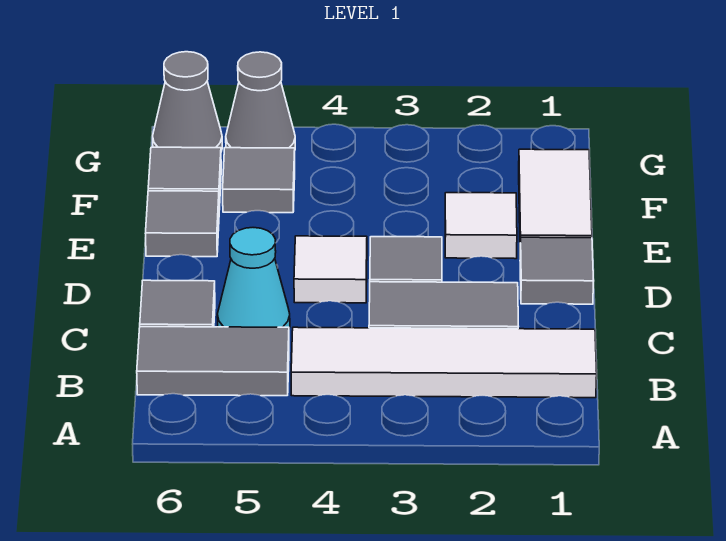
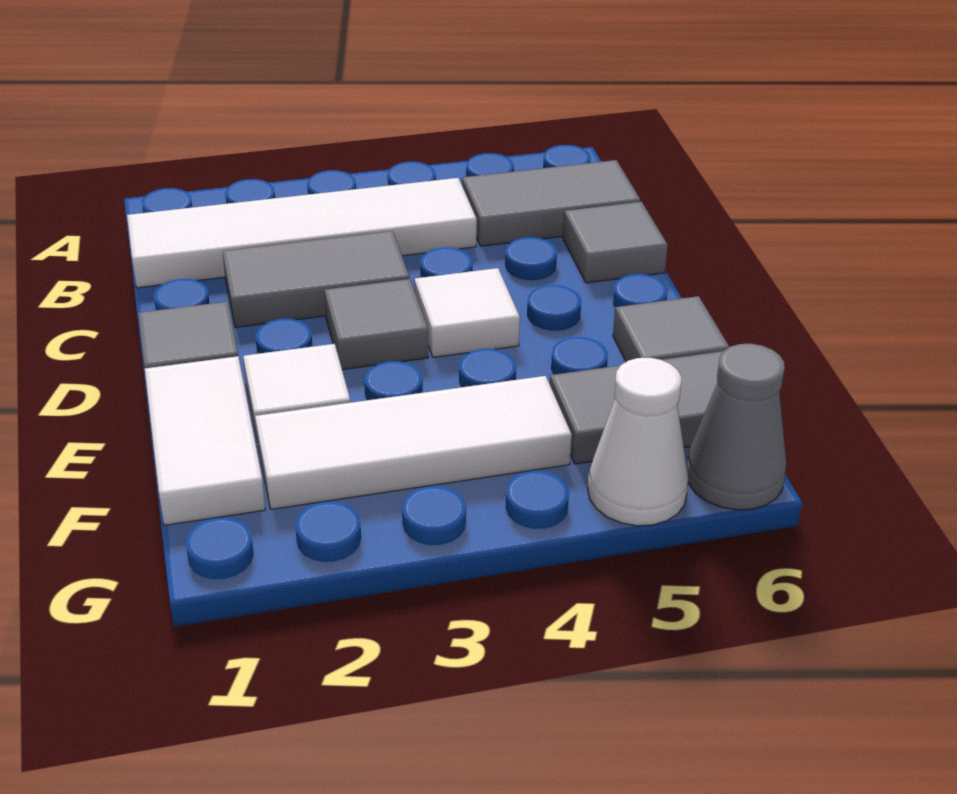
cyan 1x1 cone [217,228,290,328] -> none
none -> white 1x3 tile [255,376,572,509]
grey 1x1 cone [226,52,295,148] -> white 1x1 cone [588,358,689,526]

